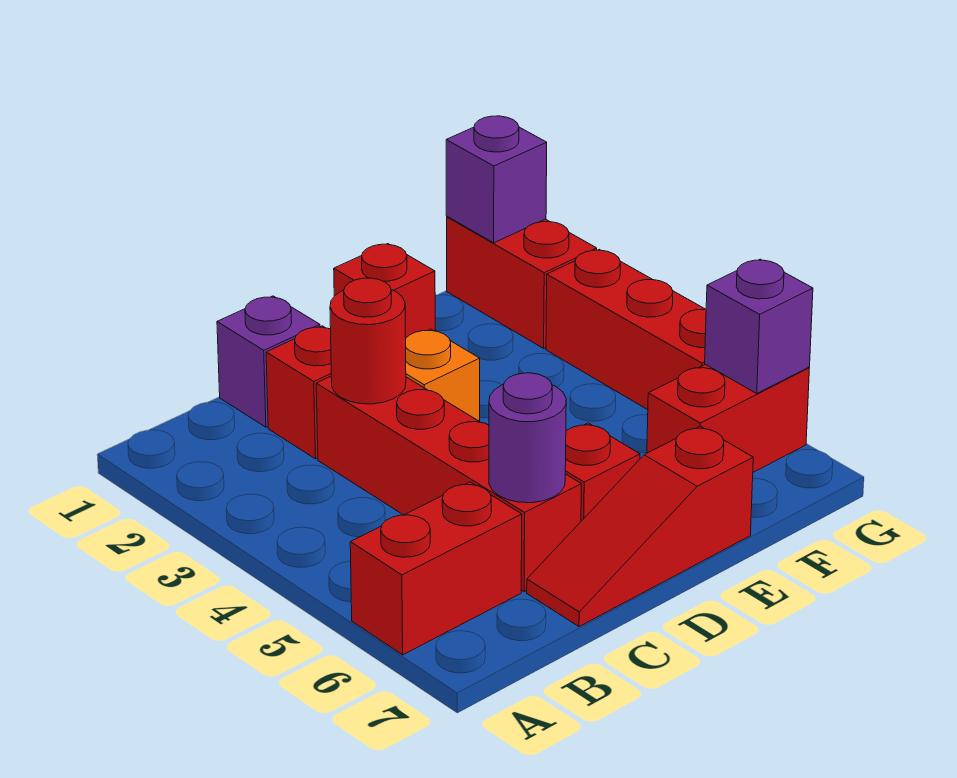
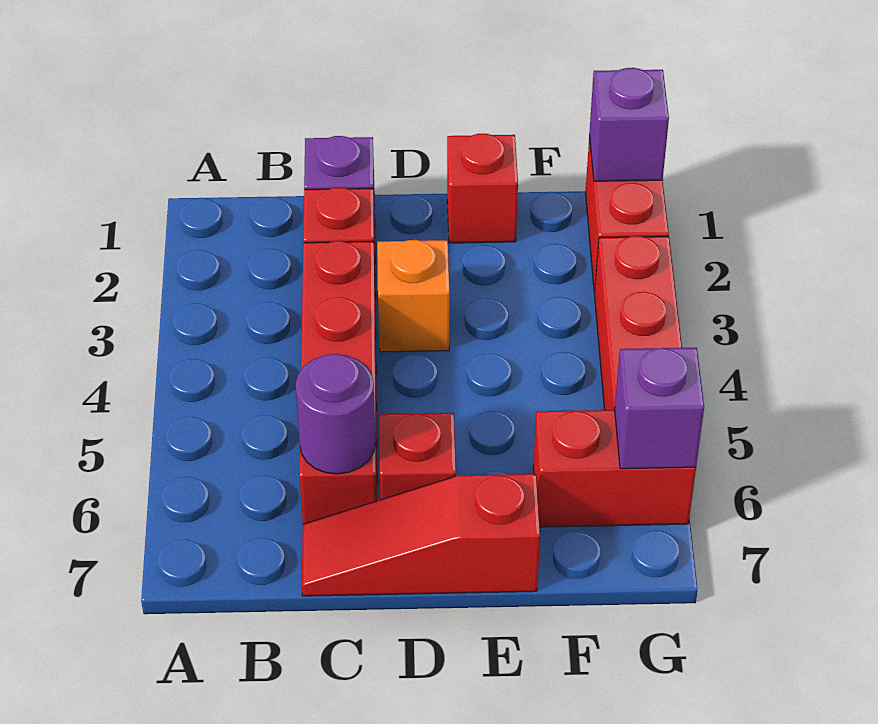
red 1x2 brick [350,482,522,655] -> none
red 1x1 round brick [330,278,406,404] -> none

